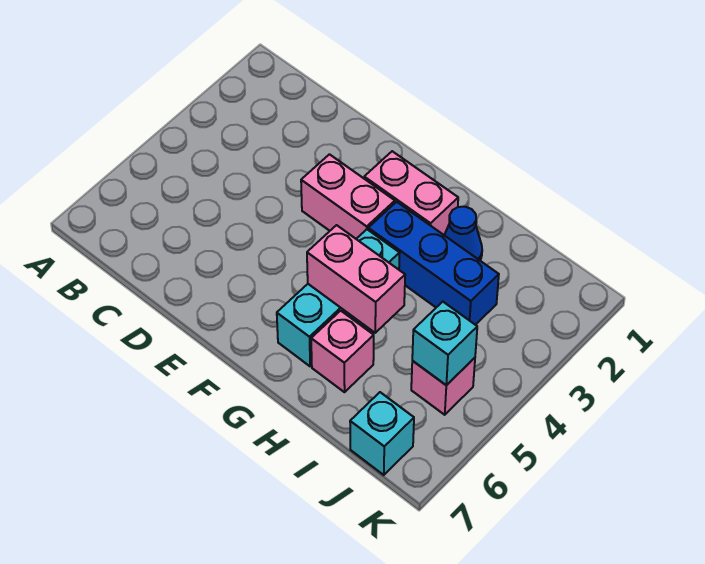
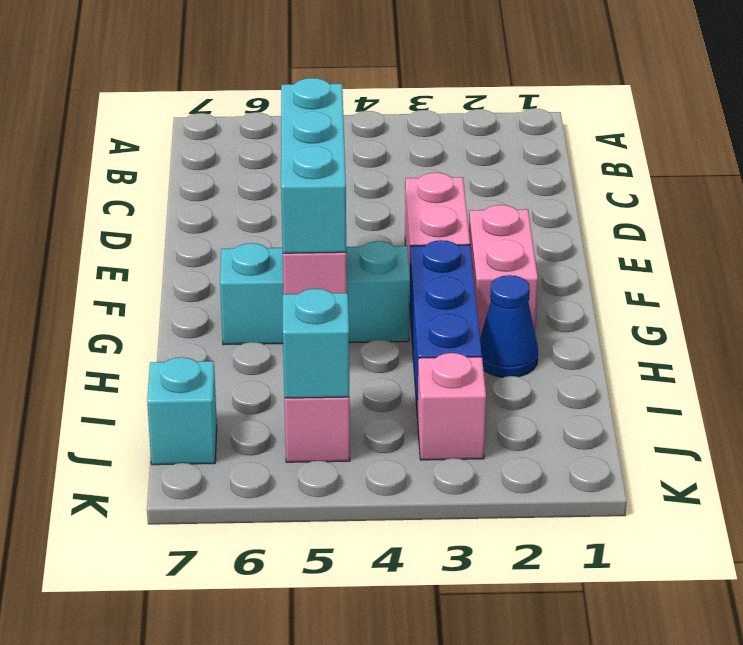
none -> cyan 1x3 brick [281,78,346,253]
pink 1x1 brick [311,311,374,392] -> pink 1x1 brick moved to [418,353,486,460]

